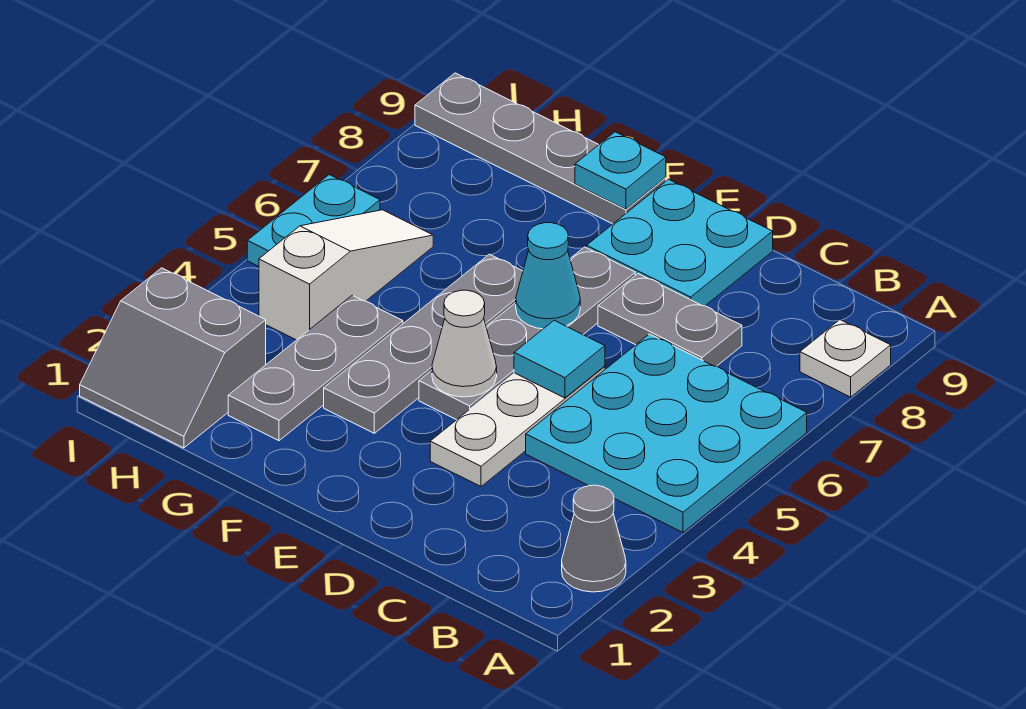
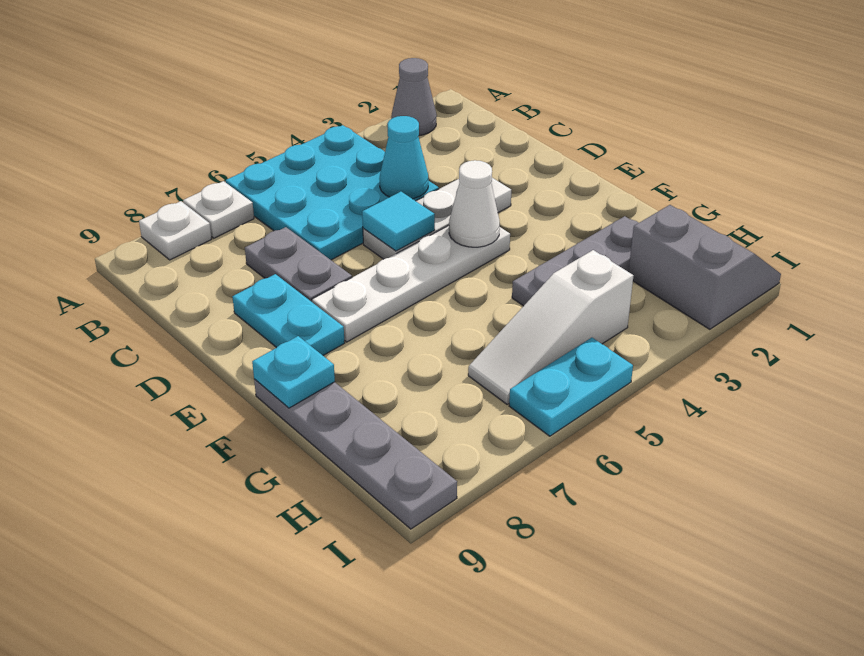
none -> white 1x1 plate [183,181,254,238]
cyan 2x2 plate [587,179,773,306] -> cyan 1x2 plate [233,274,345,355]
grey 1x4 plate [419,247,635,420] -> white 1x4 plate [312,226,510,342]
cyan 1x1 cone [516,223,580,329] -> cyan 1x1 cone moved to [379,116,428,199]
grey 1x4 plate [324,254,523,433] -> none

